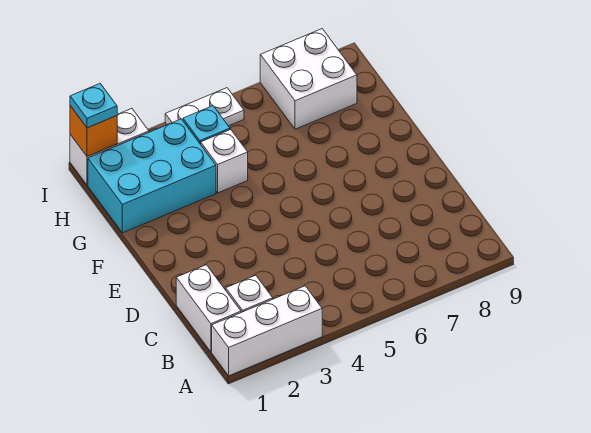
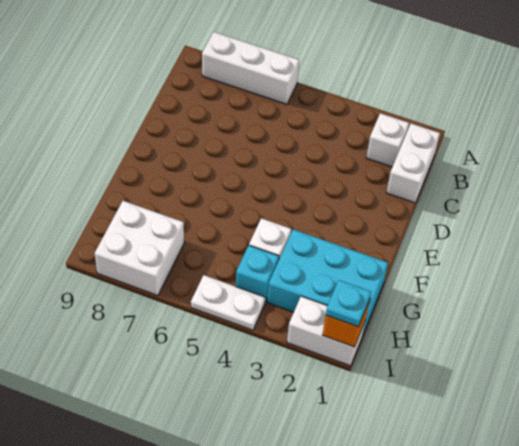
white 1x3 brick [212,286,322,376] -> white 1x3 brick moved to [202,32,299,104]

